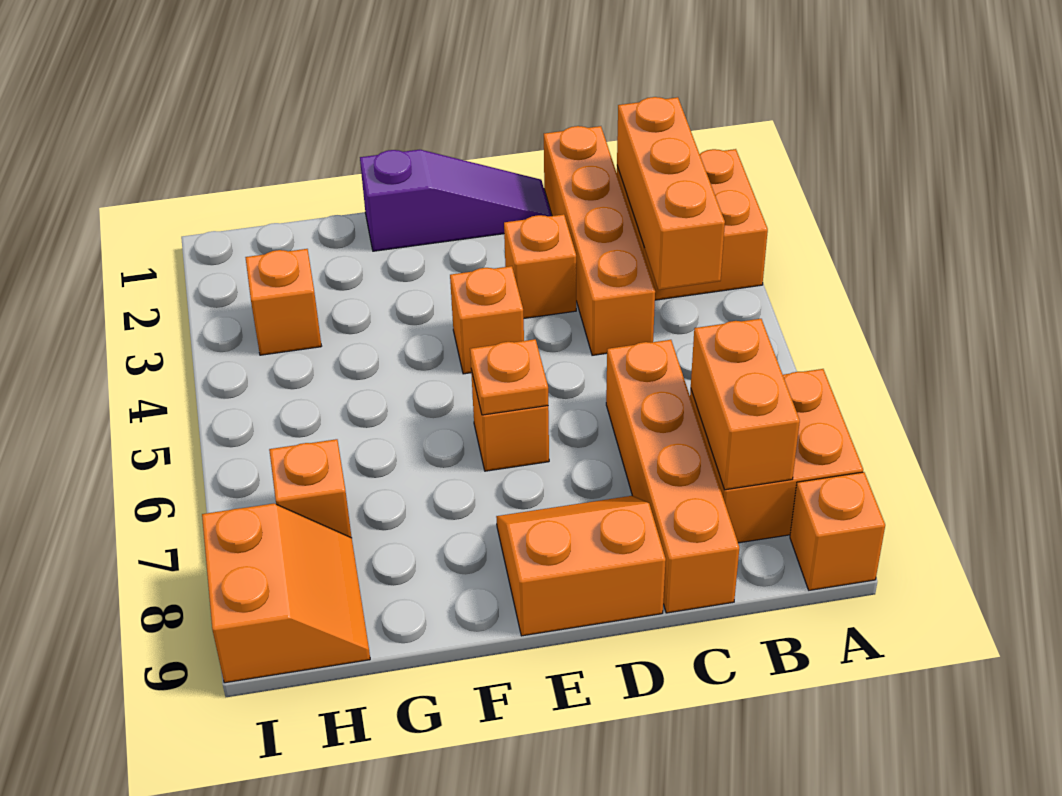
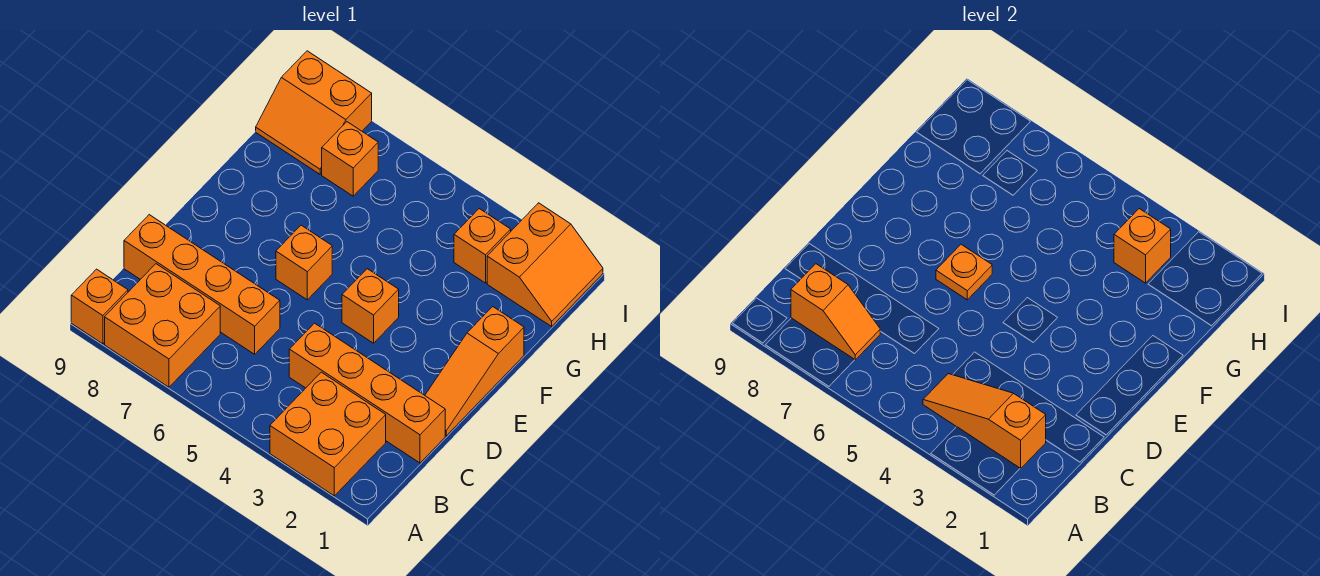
orange 1x3 brick [617,97,725,290] -> orange 1x3 slope [923,374,1046,469]
orange 1x2 brick [691,319,800,490] -> orange 1x2 slope [791,264,880,360]
purple 1x3 slope [360,150,552,251] -> orange 1x3 slope [425,307,524,436]
orange 1x1 brick [504,214,576,318] -> orange 1x1 brick moved to [1114,209,1171,283]
orange 2x2 slope [496,496,666,636] -> orange 2x2 slope moved to [487,203,603,326]

